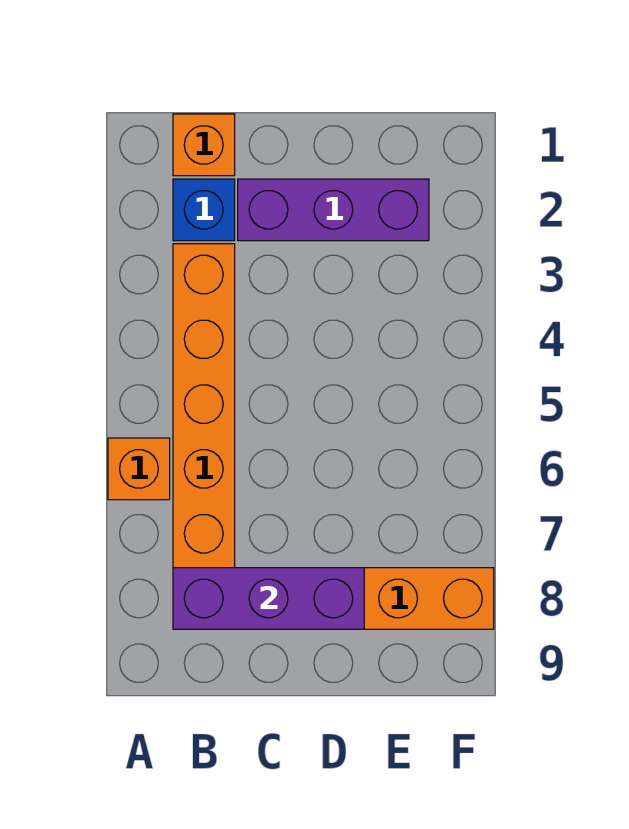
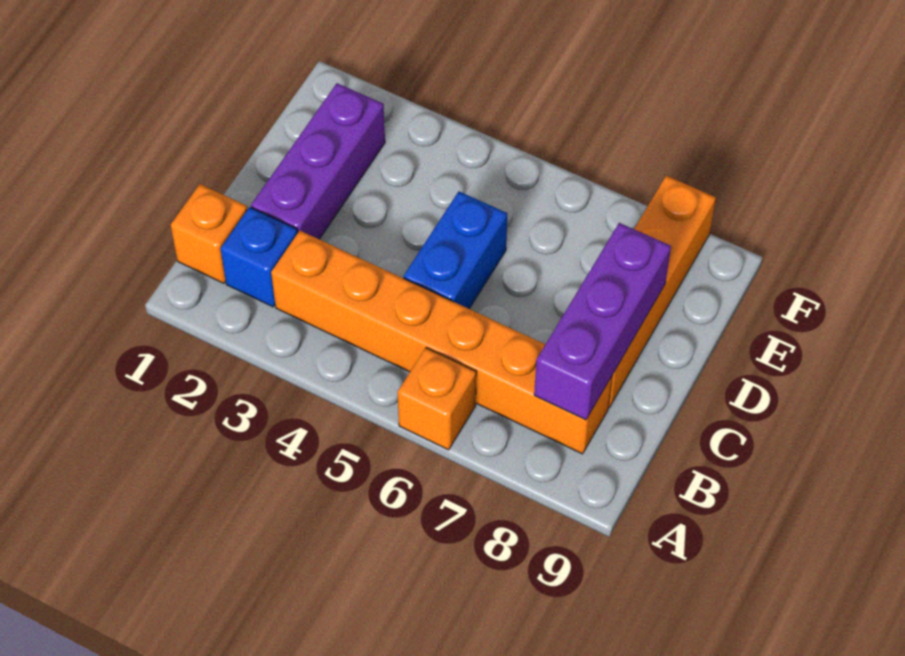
none -> blue 1x2 brick [404,192,507,309]

